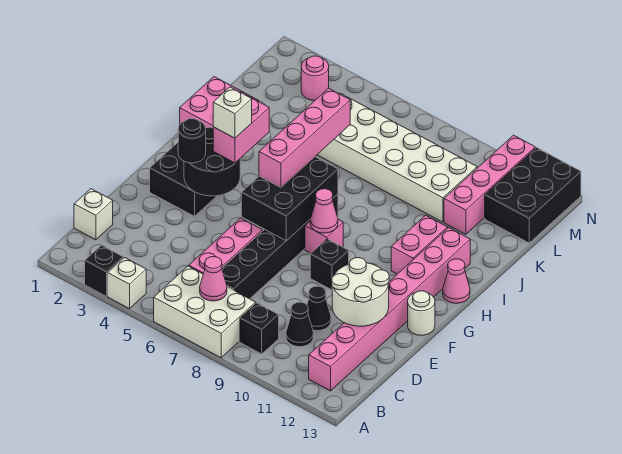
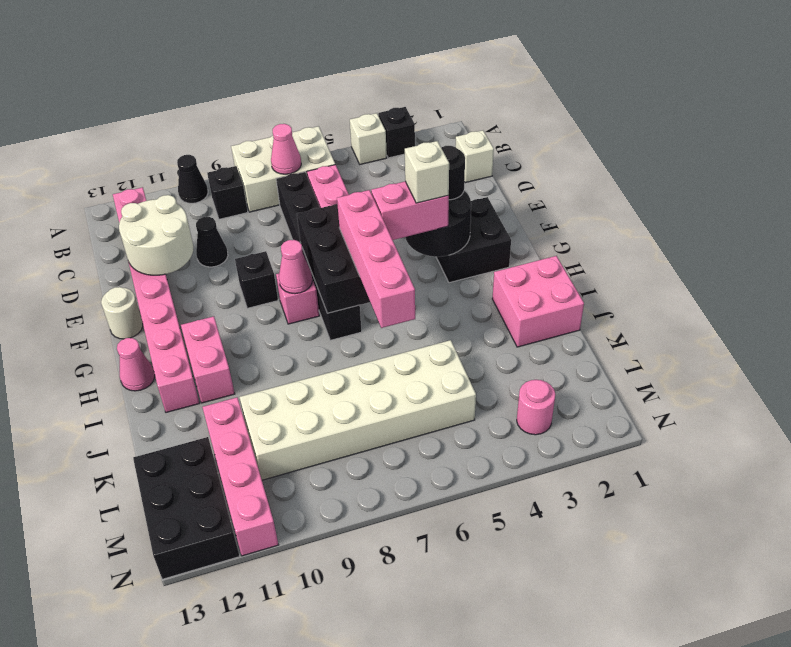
black 1x1 cone [286,302,313,347] -> black 1x1 cone moved to [177,155,208,203]
pink 1x2 brick [213,96,269,163] -> pink 1x2 brick turned to [371,181,449,240]

